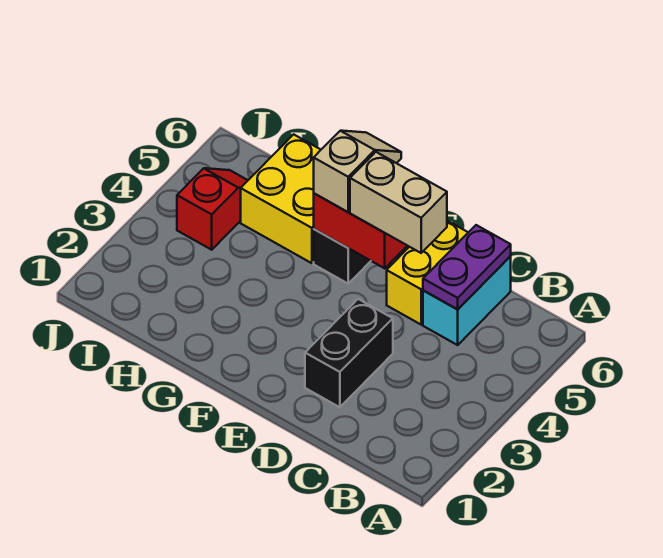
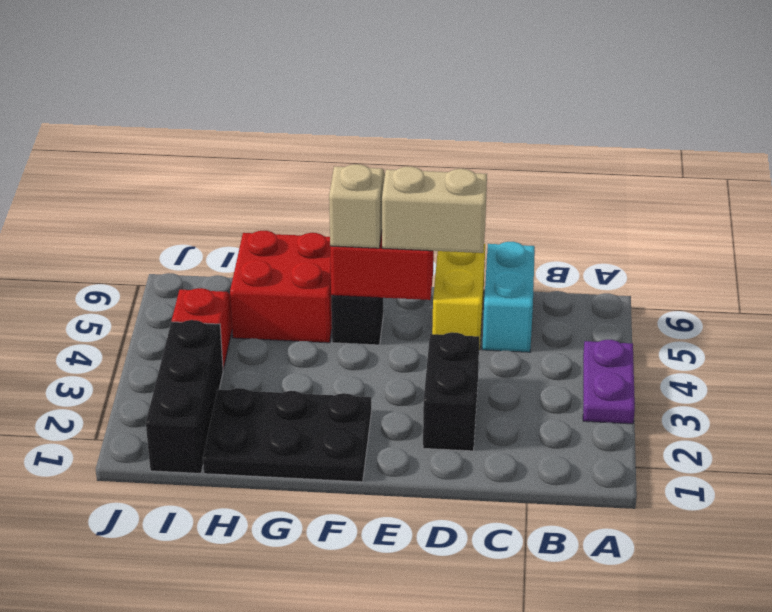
purple 1x2 plate [423,225,511,309] -> purple 1x2 plate moved to [583,340,635,424]
none -> black 2x3 plate [203,388,371,482]
yellow 2x2 brick [241,134,321,263] -> red 2x2 brick [230,231,332,343]
none -> black 1x3 brick [146,320,223,474]

